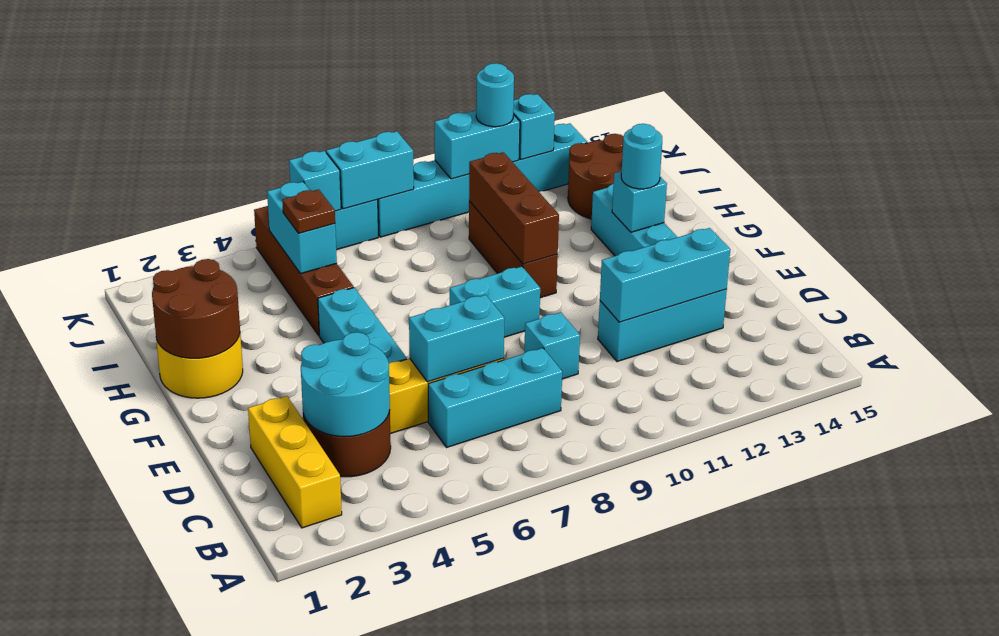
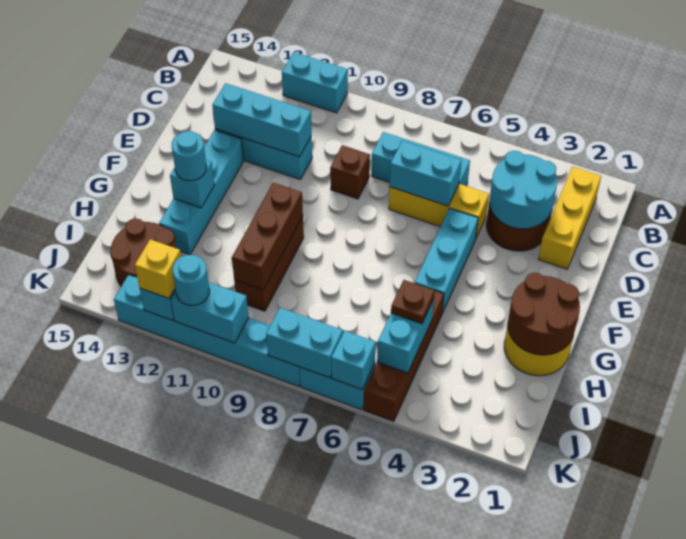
cyan 1x1 brick [524,312,580,379] -> brown 1x1 brick [330,145,370,199]
cyan 1x2 brick [450,266,540,337] -> cyan 1x2 brick moved to [282,52,348,113]
none -> yellow 1x1 brick [135,239,181,298]

